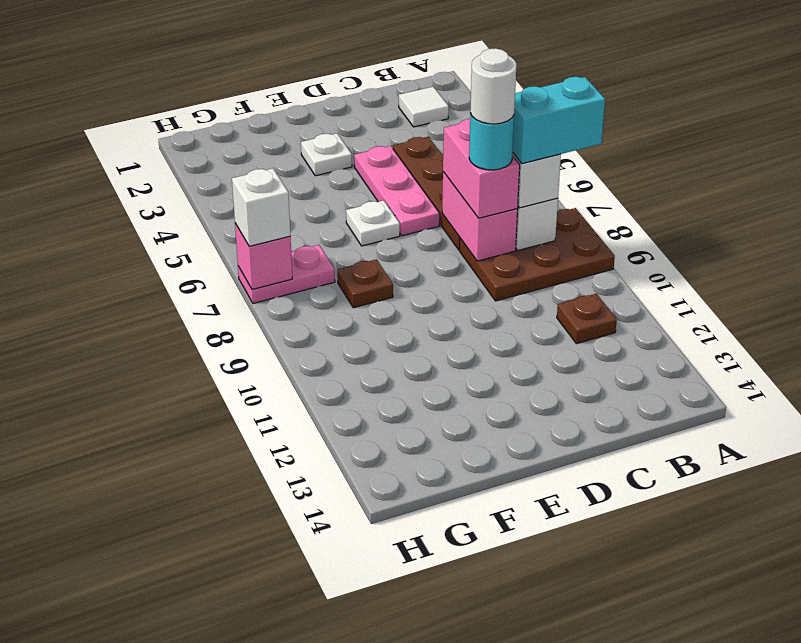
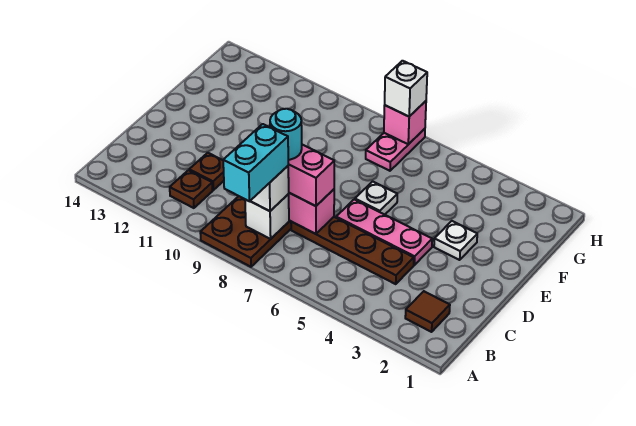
white 1x1 tile [399,87,449,127] -> brown 1x1 tile [405,291,450,332]
white 1x1 round brick [470,48,517,124] -> none
brown 1x1 plate [337,259,393,308] -> brown 1x1 plate moved to [189,153,224,190]

